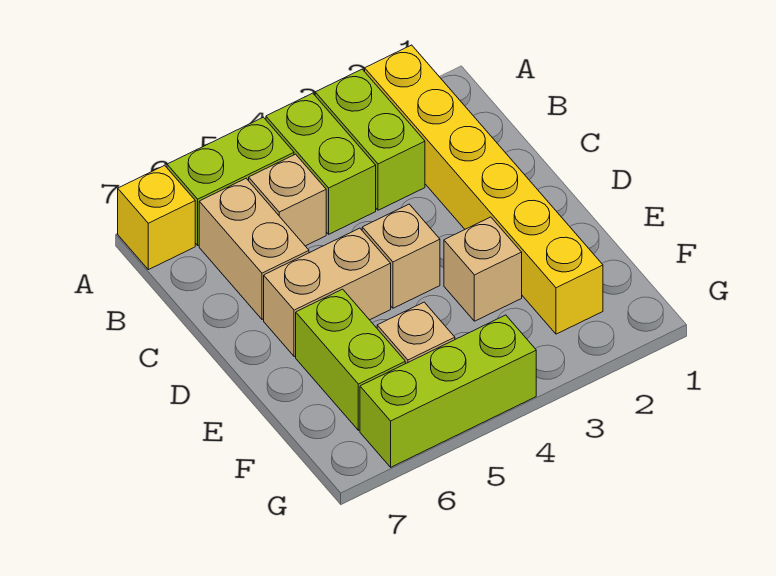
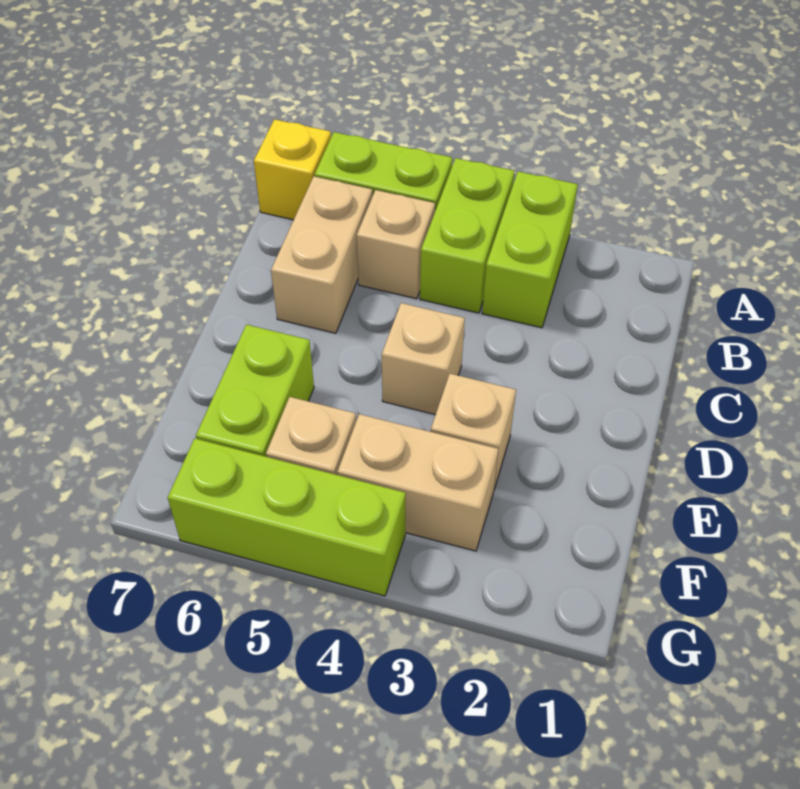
yellow 1x6 brick [365,45,603,334] -> none
tan 1x2 brick [264,228,391,357] -> tan 1x2 brick moved to [337,414,498,551]

